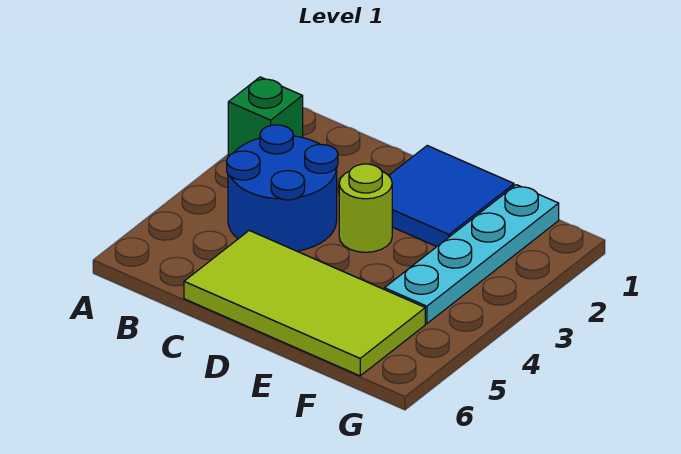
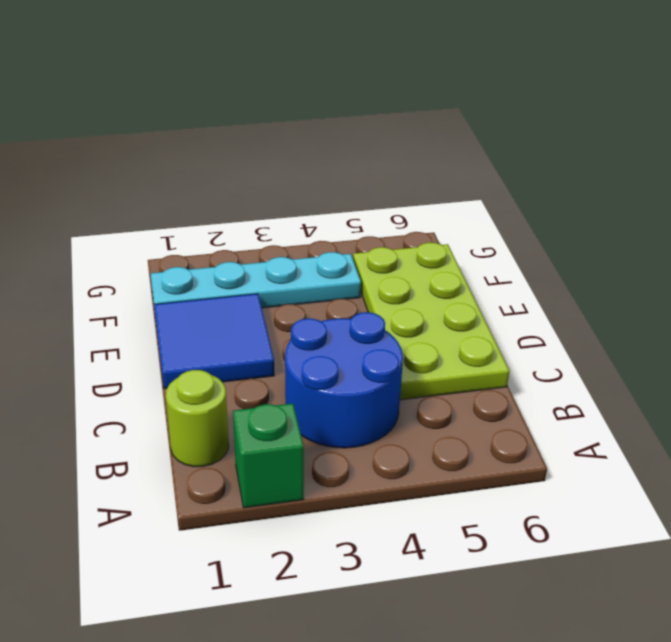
lime 2x4 tile [184,230,425,376] -> lime 2x4 plate [353,243,510,400]
lime 1x1 round brick [339,164,392,252] -> lime 1x1 round brick moved to [166,370,229,467]

